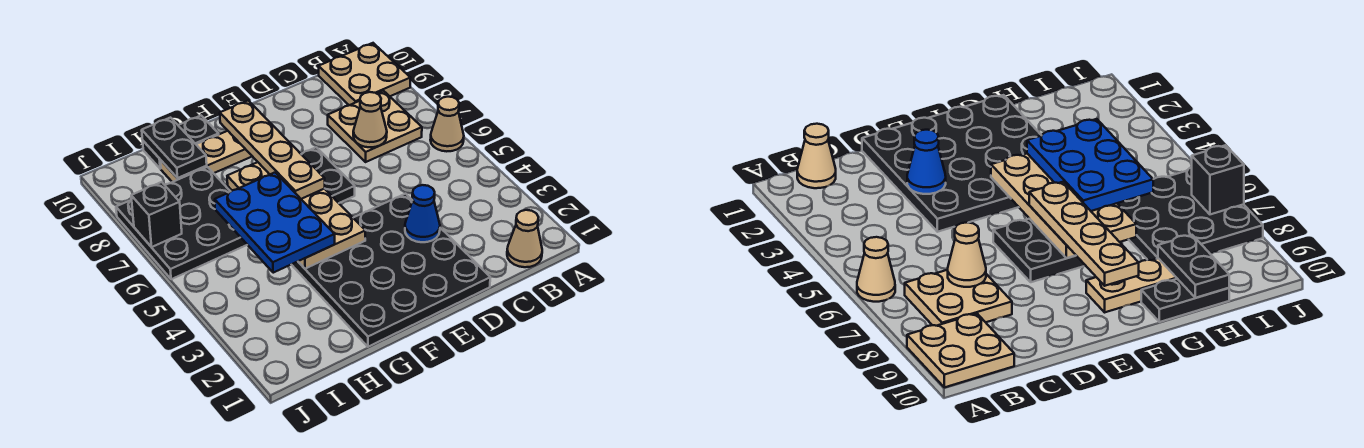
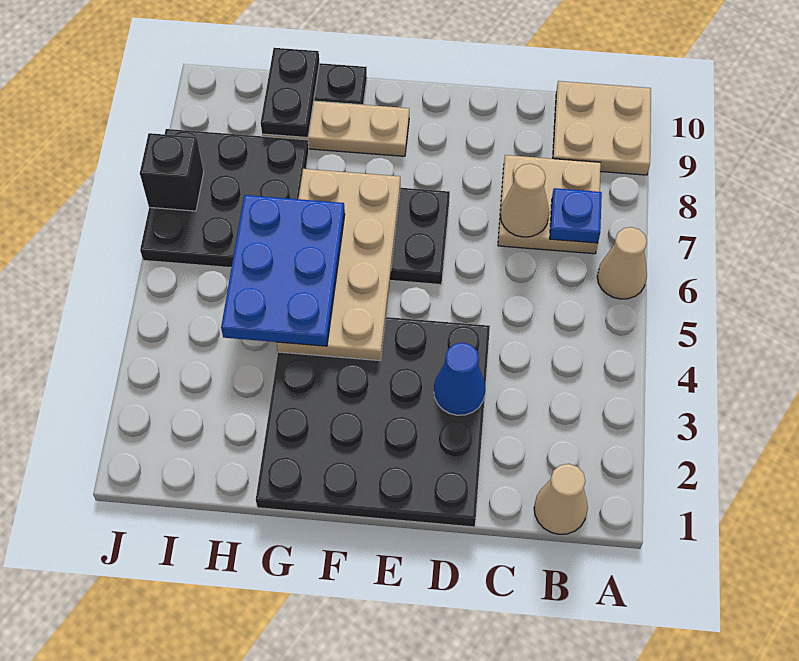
none -> blue 1x1 plate [550,188,602,243]
tan 1x4 plate [220,101,325,199] -> none

